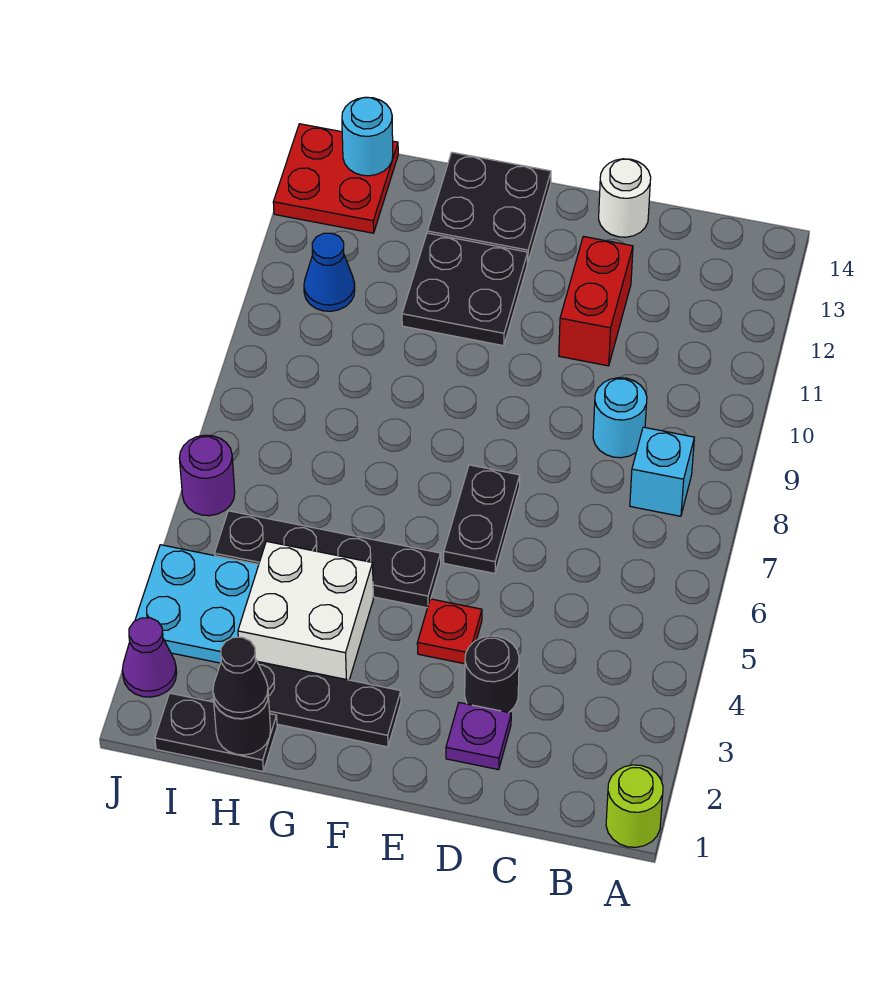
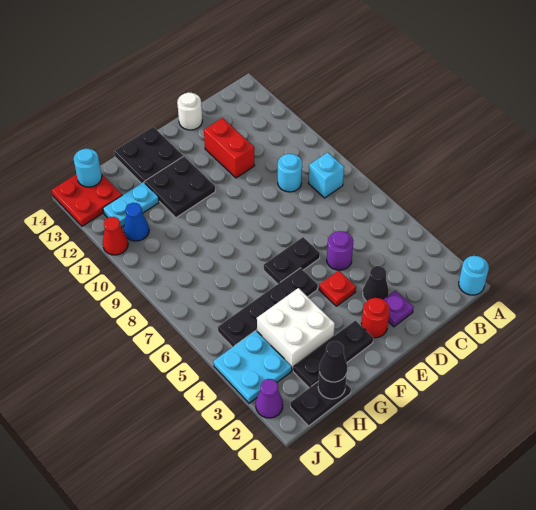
lime 1x1 round brick [606,765,663,847] -> cyan 1x1 round brick [459,256,489,295]
black 1x1 round brick [465,636,519,713] -> black 1x1 cone [363,266,389,301]
none -> red 1x1 round brick [361,298,390,338]
black 1x2 plate [444,465,520,573] -> black 1x2 plate turned to [264,237,320,284]
none -> cyan 1x2 plate [103,182,159,227]
purple 1x1 round brick [179,435,235,516] -> purple 1x1 round brick moved to [327,231,353,270]
none -> red 1x1 cone [103,217,128,255]

